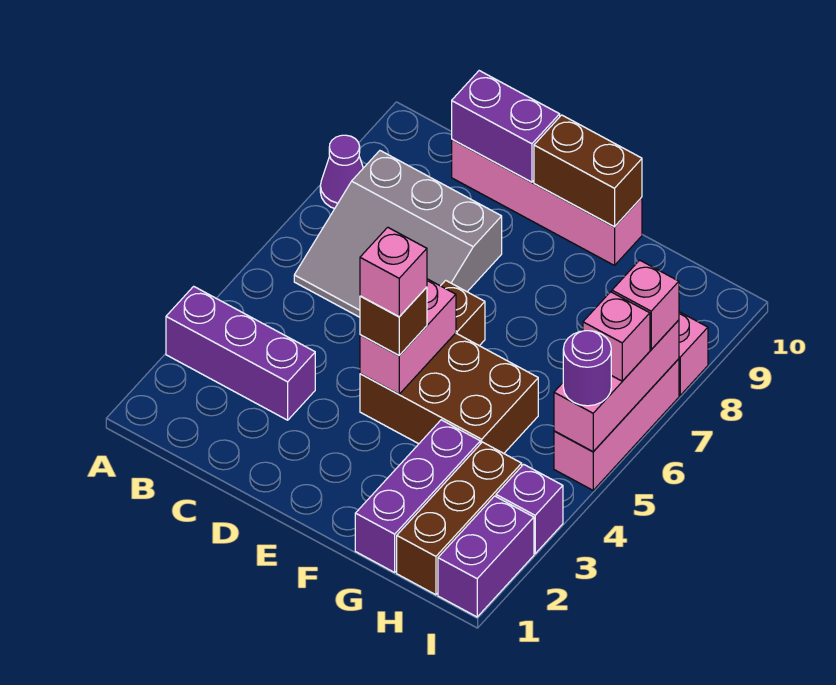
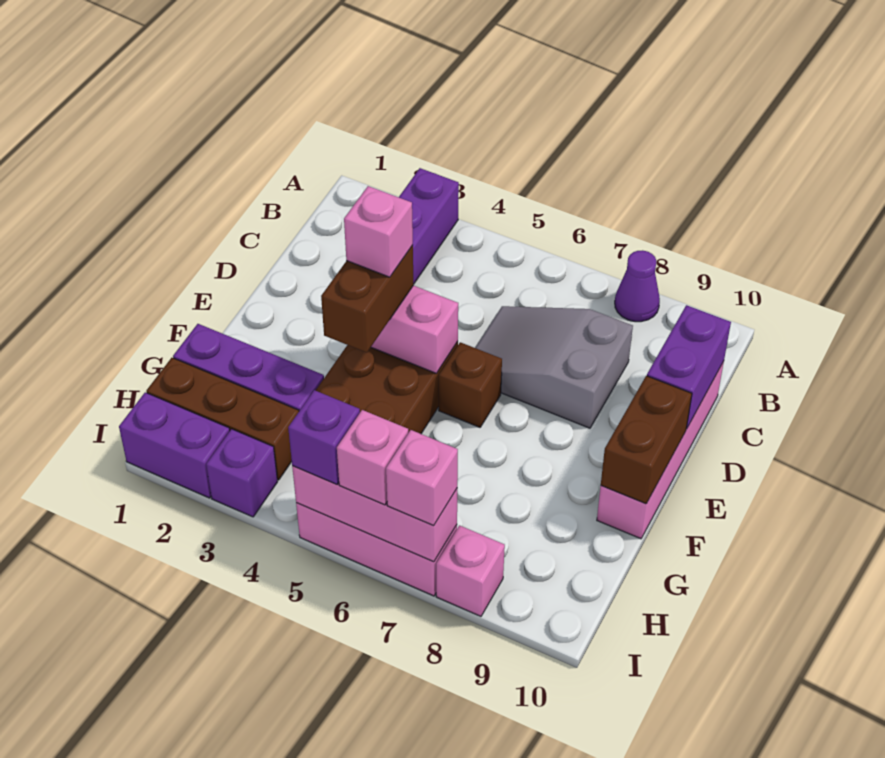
grey 3x3 slope [294,151,502,317] -> grey 2x3 slope [475,306,633,428]
brown 1x1 brick [360,287,427,355] -> brown 1x2 brick [321,246,414,353]
purple 1x1 round brick [563,331,611,406] -> purple 1x1 brick [288,390,360,484]

